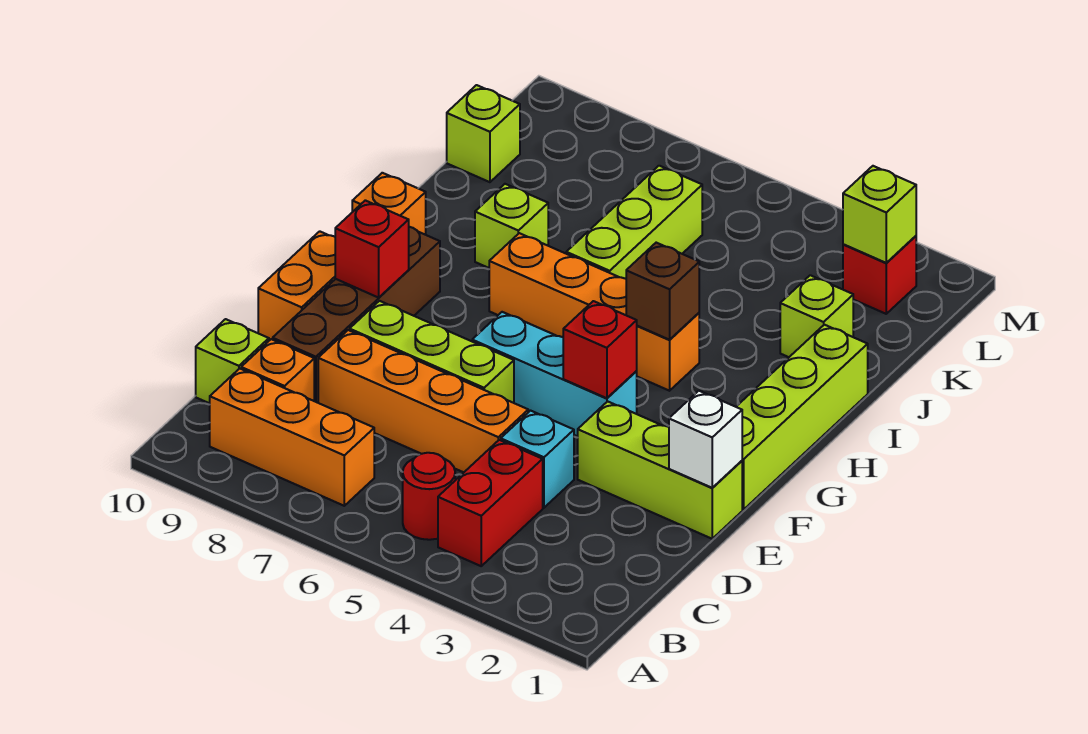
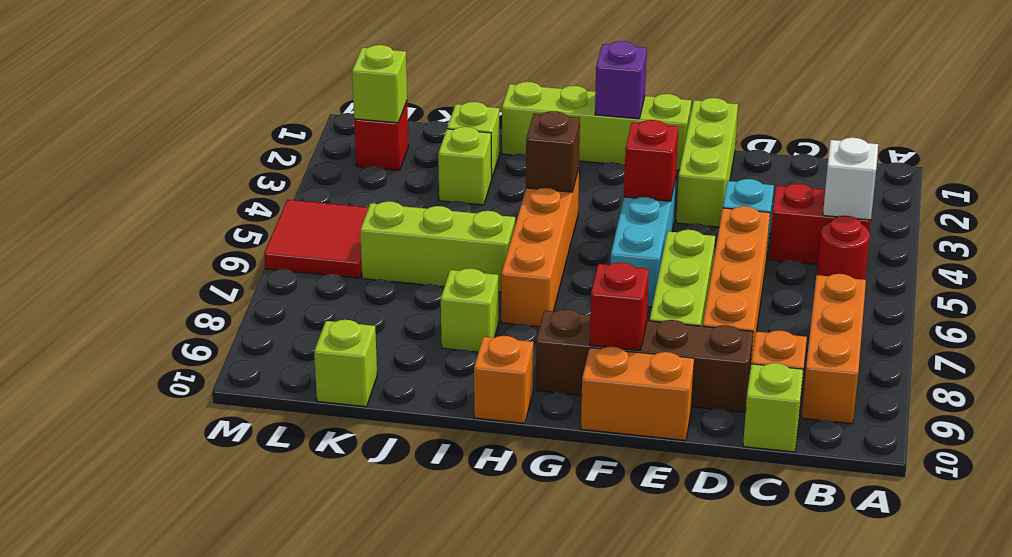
white 1x1 brick [669,391,742,488] -> white 1x1 brick moved to [823,138,878,220]
none -> purple 1x1 brick [595,41,647,119]
none -> lime 1x1 brick [438,127,492,205]
none -> red 2x2 tile [264,200,369,278]

